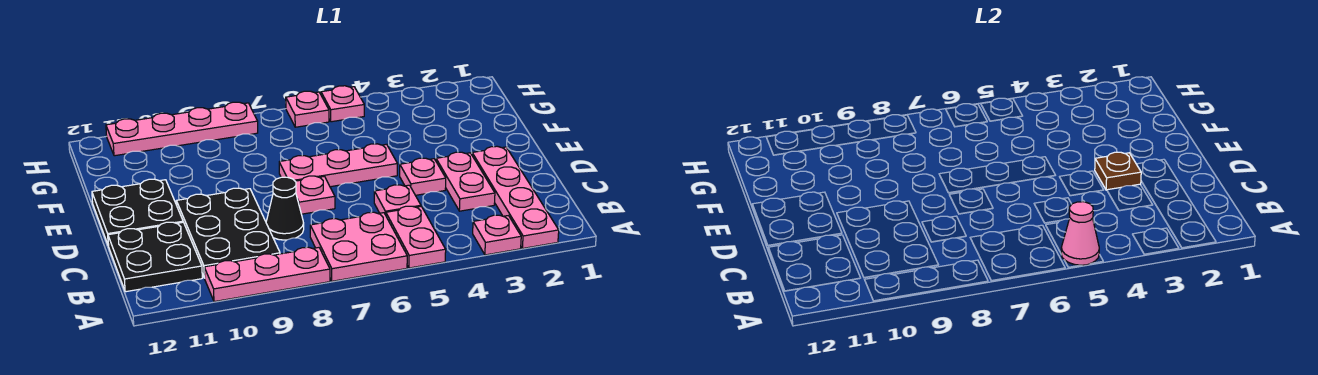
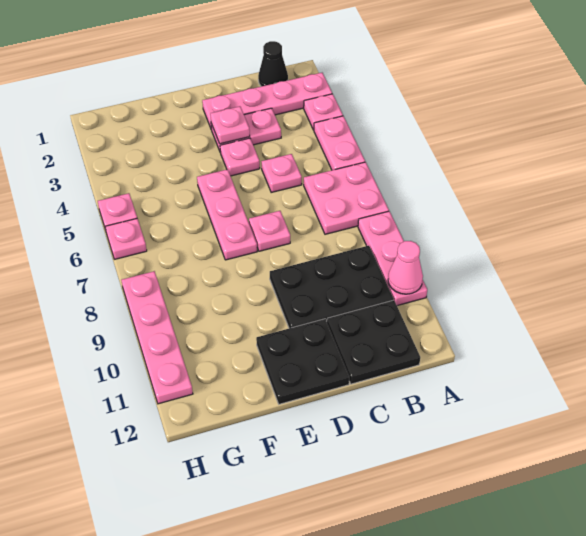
pink 1x2 plate [386,206,446,268] -> pink 1x2 plate turned to [314,116,365,170]
pink 1x1 cone [1061,202,1099,265] -> pink 1x1 cone moved to [388,241,423,294]
black 1x1 cone [266,177,304,240] -> black 1x1 cone moved to [258,41,288,86]
brown 1x1 plate [1095,152,1141,190] -> pink 1x1 plate [210,106,250,144]

